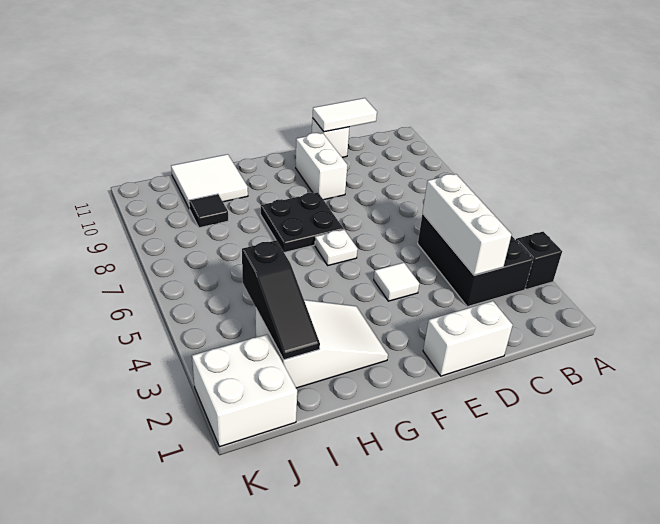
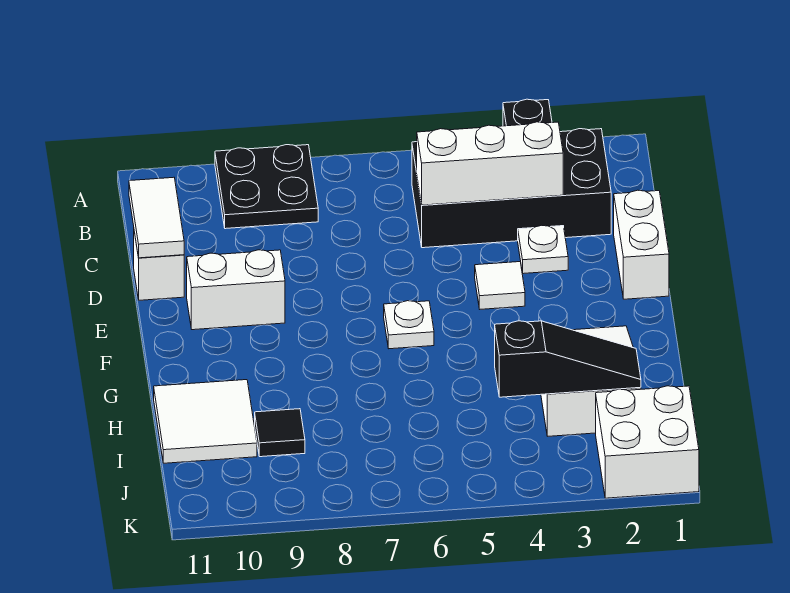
black 2x3 brick [418,214,533,307] -> black 2x4 brick [412,129,611,248]
none -> white 1x1 plate [518,225,568,274]
black 2x2 plate [261,192,344,253] -> black 2x2 plate moved to [215,145,318,229]

